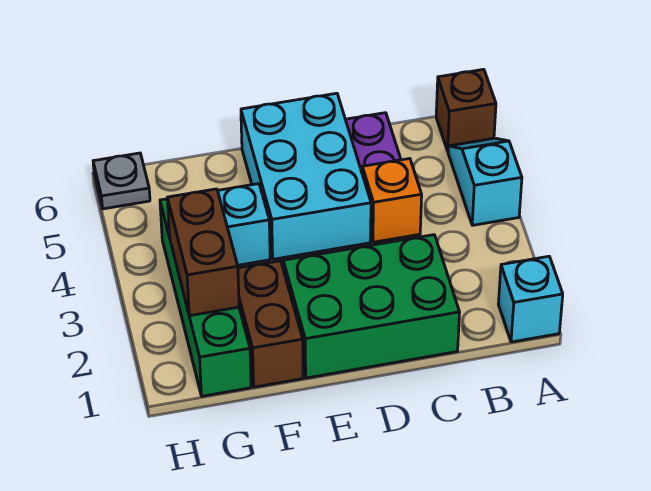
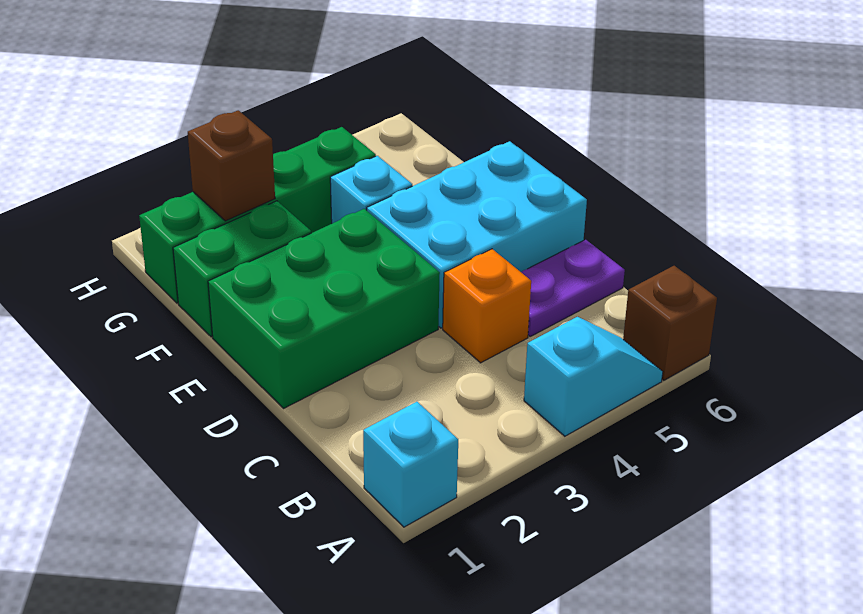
green 2x3 brick [283,235,460,378] -> green 2x3 brick turned to [208,209,440,408]
brown 1x2 brick [238,261,303,387] -> green 1x2 brick [173,201,311,337]
brown 1x2 brick [167,189,239,316] -> brown 1x1 brick [188,110,275,221]
grey 1x1 plate [93,153,150,209] -> none

